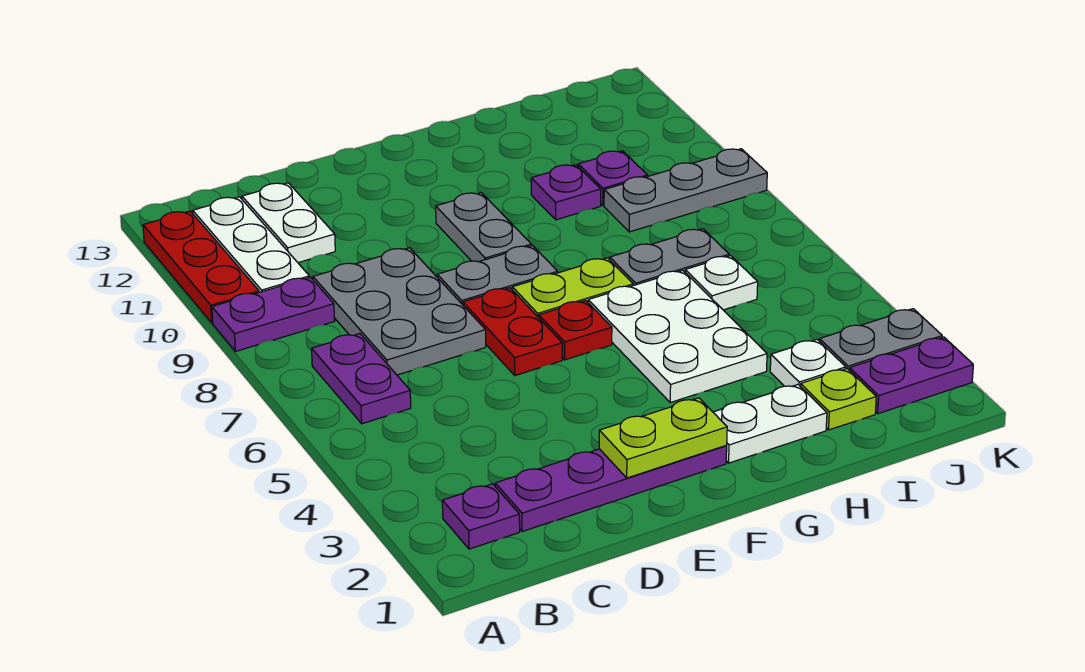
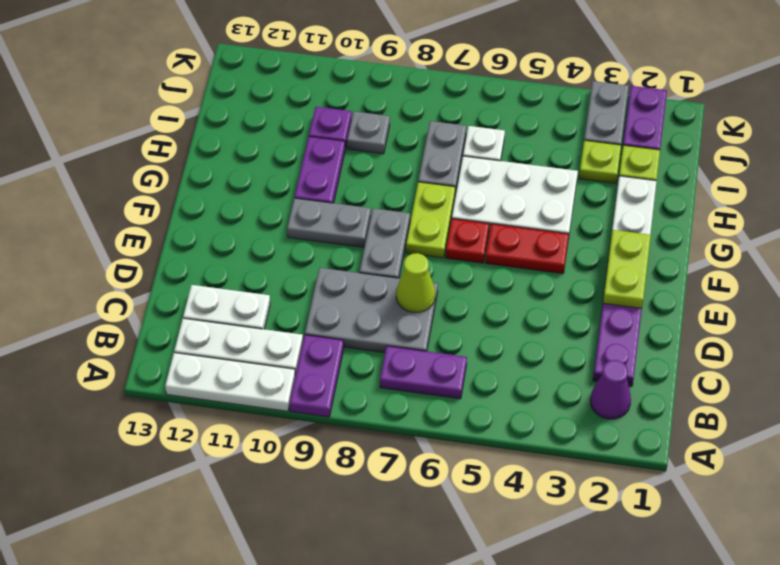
red 1x3 plate [143,211,259,323] -> white 1x3 plate [165,353,295,411]
purple 1x1 plate [442,484,520,549] -> purple 1x1 cone [590,360,631,419]
none -> lime 1x1 cone [396,253,435,312]
red 1x2 plate [463,288,562,375] -> red 1x2 plate moved to [486,224,569,274]
purple 1x1 plate [531,165,601,220] -> purple 1x2 plate [295,137,345,203]
white 1x1 plate [770,340,846,386] -> lime 1x1 plate [579,140,621,183]
grey 1x3 plate [604,149,767,232] -> grey 1x1 plate [347,111,390,154]

